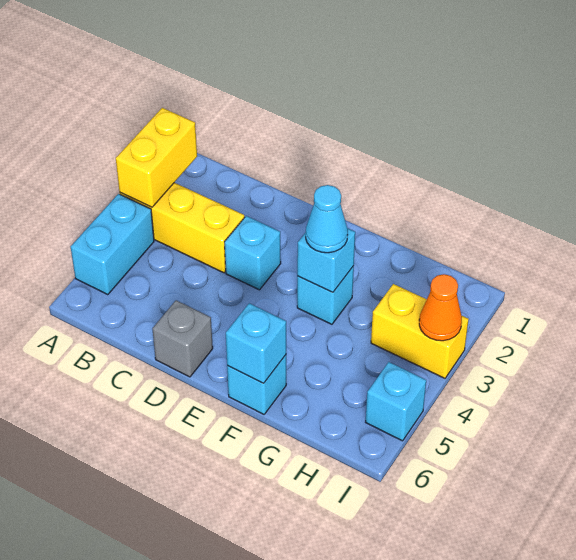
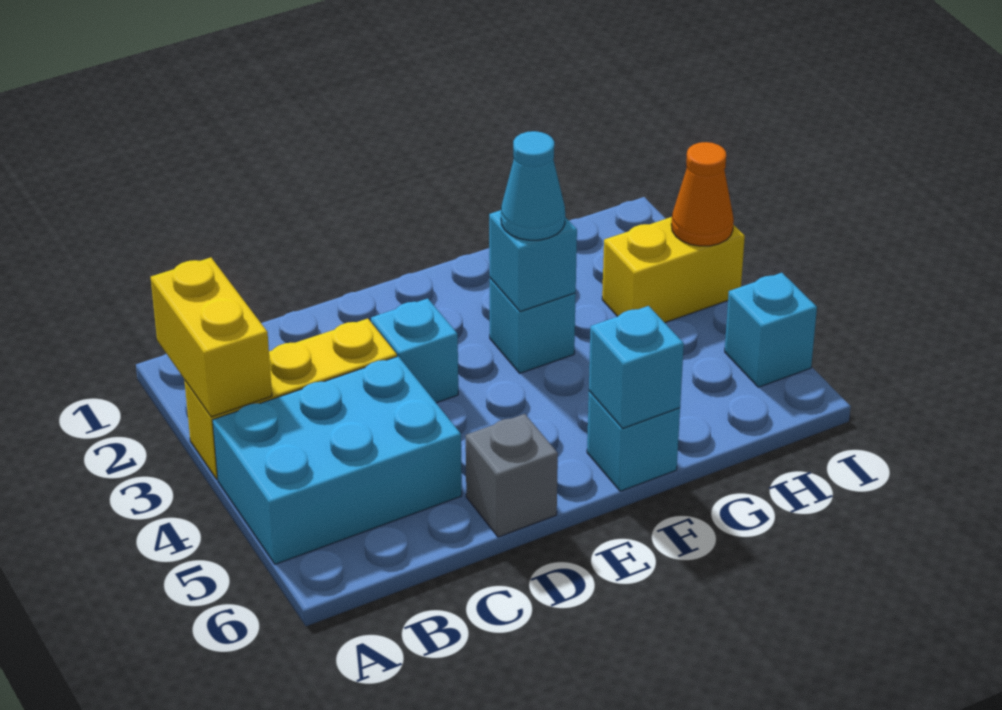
cyan 1x2 brick [71,194,154,295] -> cyan 2x3 brick [213,356,462,564]

